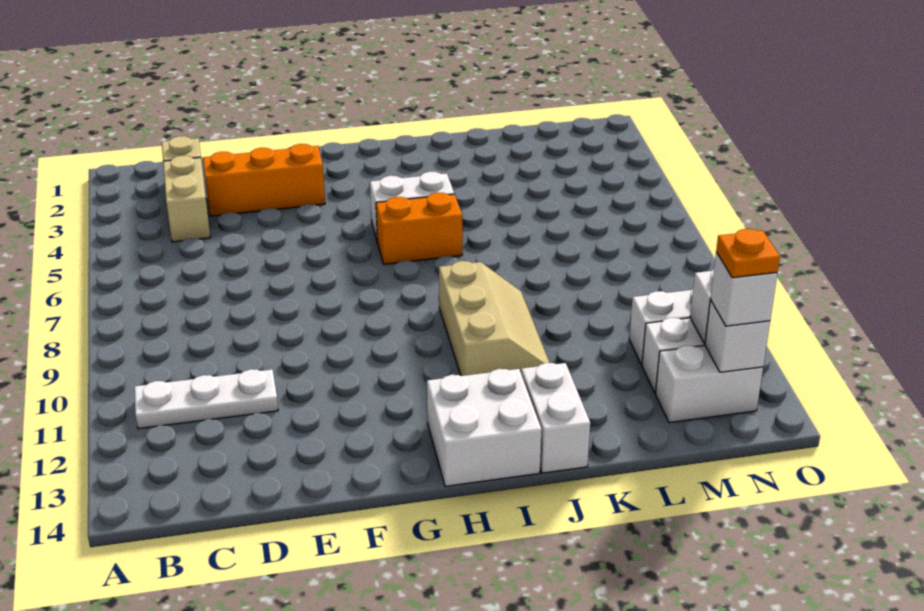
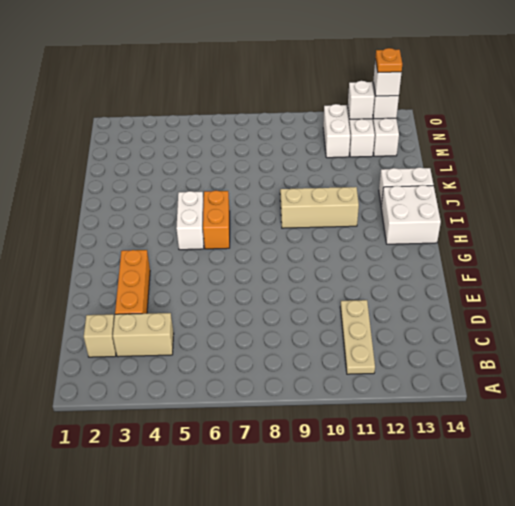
white 1x3 plate [134,369,278,429] -> tan 1x3 plate [340,300,375,374]

